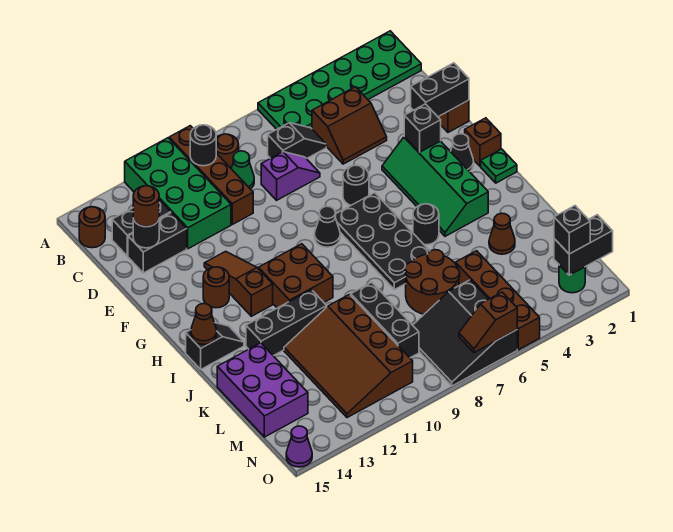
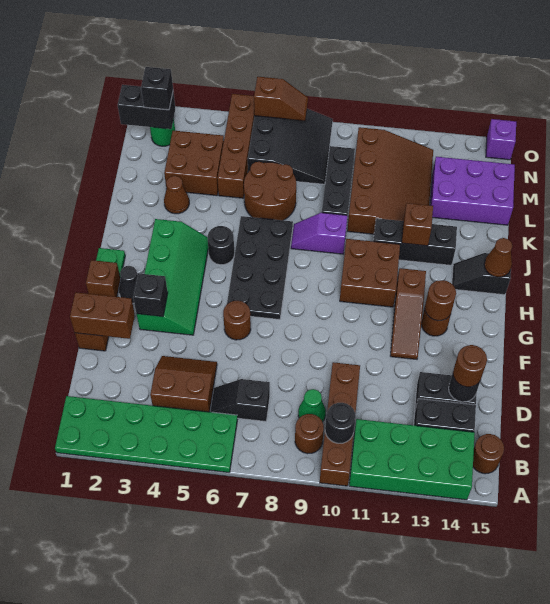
green 2x4 brick [125,138,231,249] -> green 2x4 brick turned to [349,419,475,500]
purple 1x2 slope [261,152,320,200] -> purple 1x2 slope moved to [291,213,347,254]
black 1x2 brick [411,63,469,117] -> brown 1x2 brick [70,292,135,339]
black 1x1 round brick [343,165,369,205] -> brown 1x1 round brick [223,301,251,340]
black 1x1 cone [314,206,340,247] -> none
none -> brown 1x1 round brick [425,280,456,321]
none -> brown 1x1 brick [402,203,433,246]
purple 2x3 brick [217,343,308,437] -> purple 2x3 brick turned to [430,157,515,225]
none -> brown 2x2 brick [164,131,224,196]
purple 1x1 cone [286,426,312,467] -> purple 1x1 brick [486,119,516,160]

